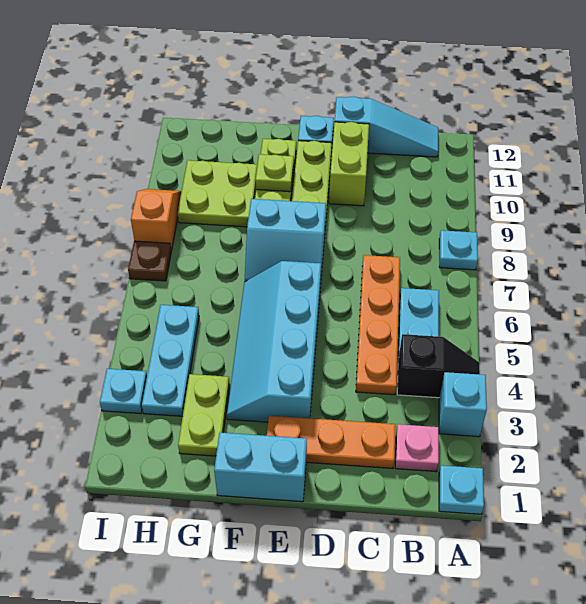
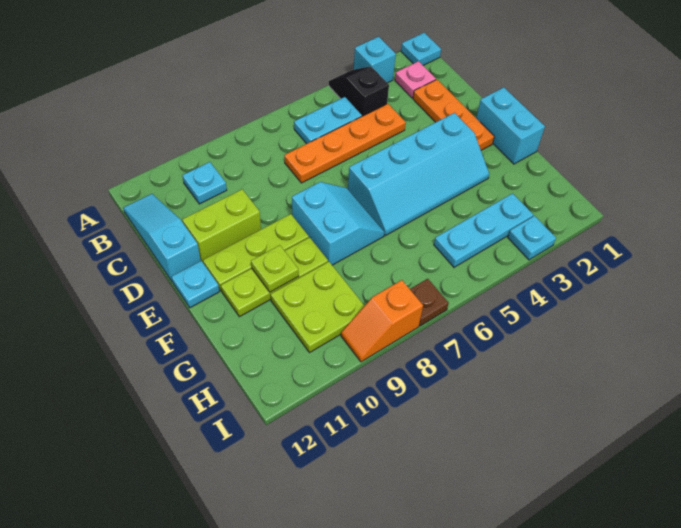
cyan 1x1 plate [439,230,478,270] -> cyan 1x1 plate moved to [182,162,227,204]
lime 1x2 plate [178,374,230,456] -> none

